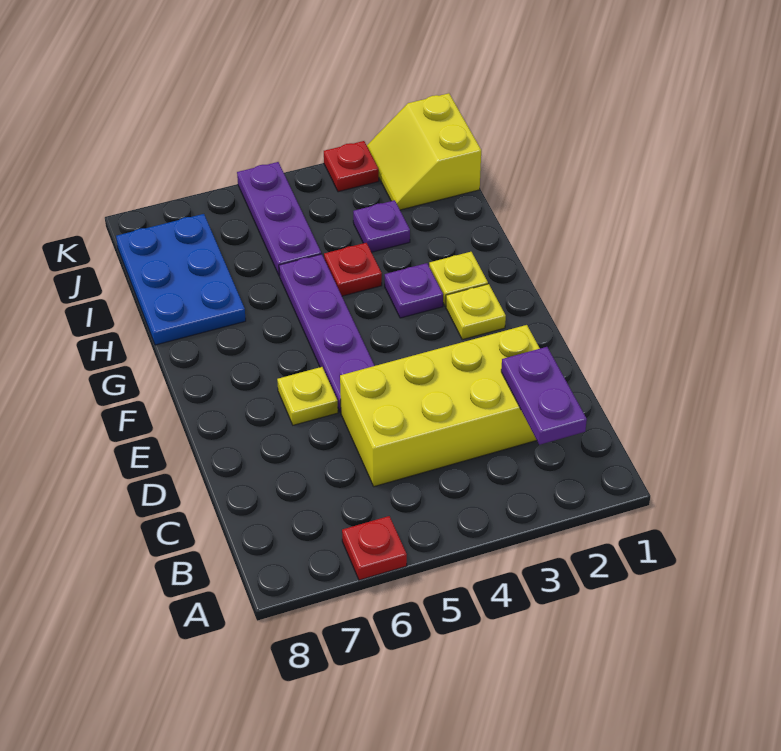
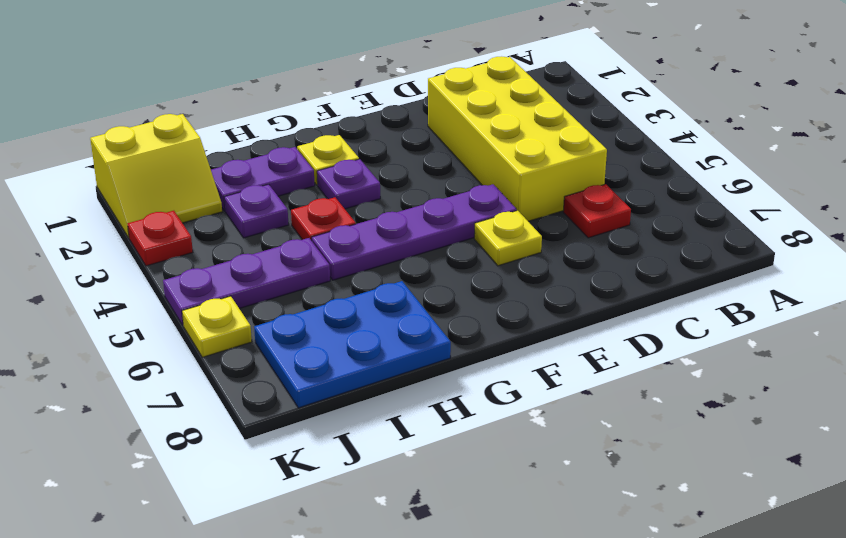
red 1x1 plate [342,516,407,580] -> red 1x1 plate moved to [563,184,631,238]
purple 1x2 plate [501,347,587,445] -> purple 1x2 plate moved to [211,147,315,211]
yellow 1x1 plate [446,284,506,340] -> yellow 1x1 plate moved to [182,296,252,357]

